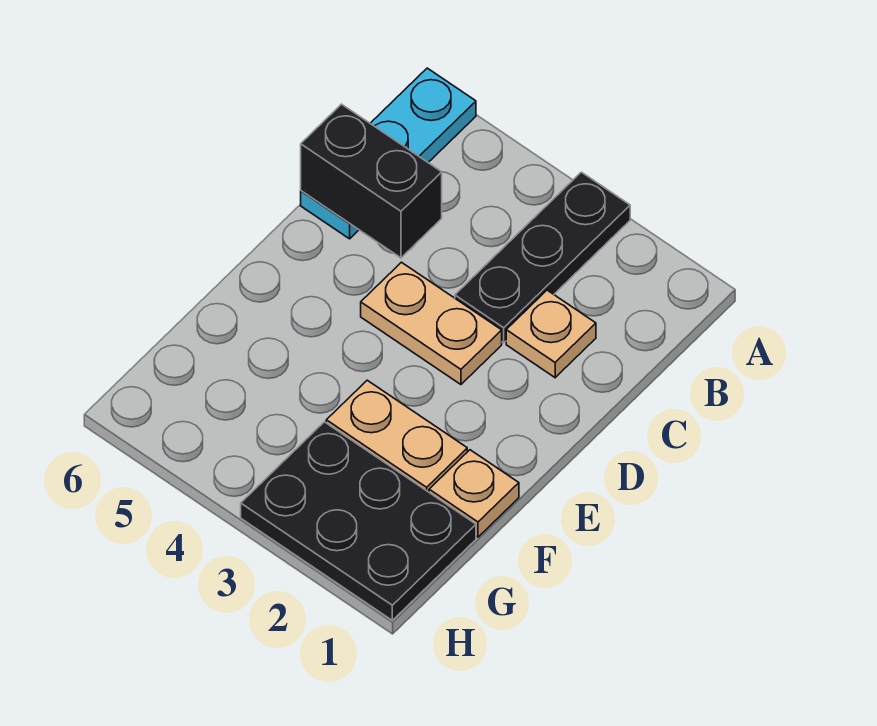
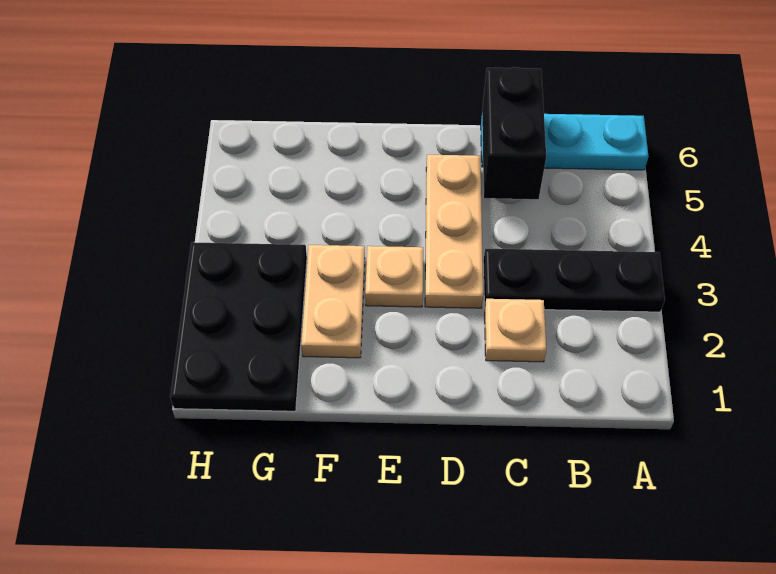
tan 1x2 plate [361,262,502,384] -> tan 1x3 plate [425,155,483,308]
tan 1x1 plate [429,450,519,537] -> tan 1x1 plate moved to [365,246,423,307]

